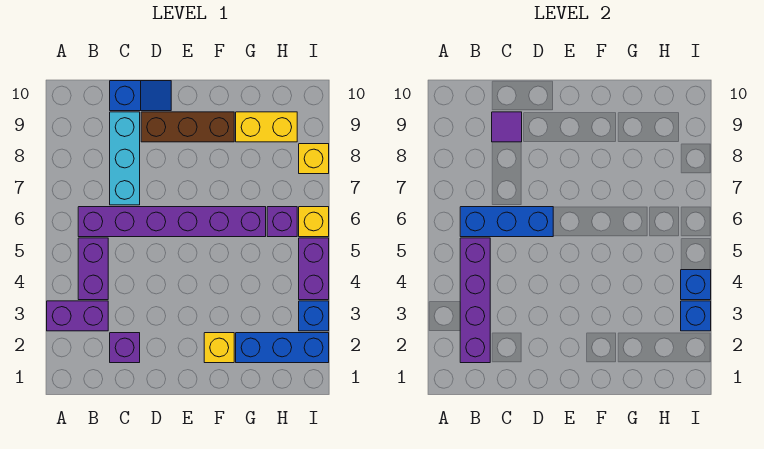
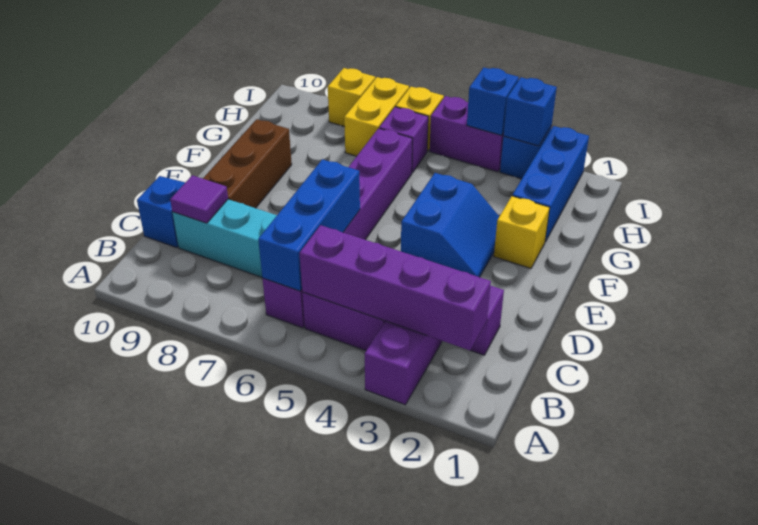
none -> blue 2x2 slope [401,173,499,277]
yellow 1x2 brick [236,112,297,142] -> yellow 1x2 brick moved to [344,77,409,156]

